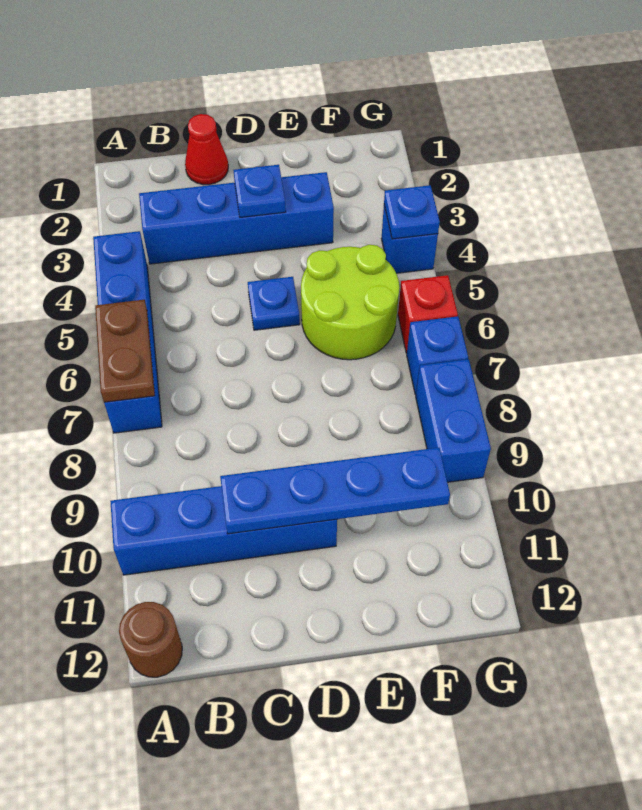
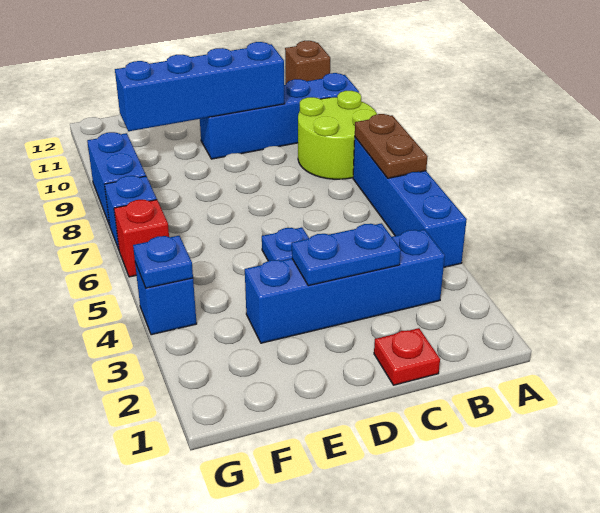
brown 1x1 round brick [119,602,182,677] -> brown 1x1 brick [285,41,330,85]
red 1x1 cone [185,114,228,185] -> red 1x1 plate [374,328,440,385]
blue 1x4 plate [220,448,450,534] -> blue 1x4 brick [115,42,285,131]
blue 1x1 plate [233,165,286,217] -> blue 1x2 plate [292,223,401,286]
lime 2x2 round brick [301,245,399,360] -> lime 2x2 round brick moved to [298,91,377,179]

